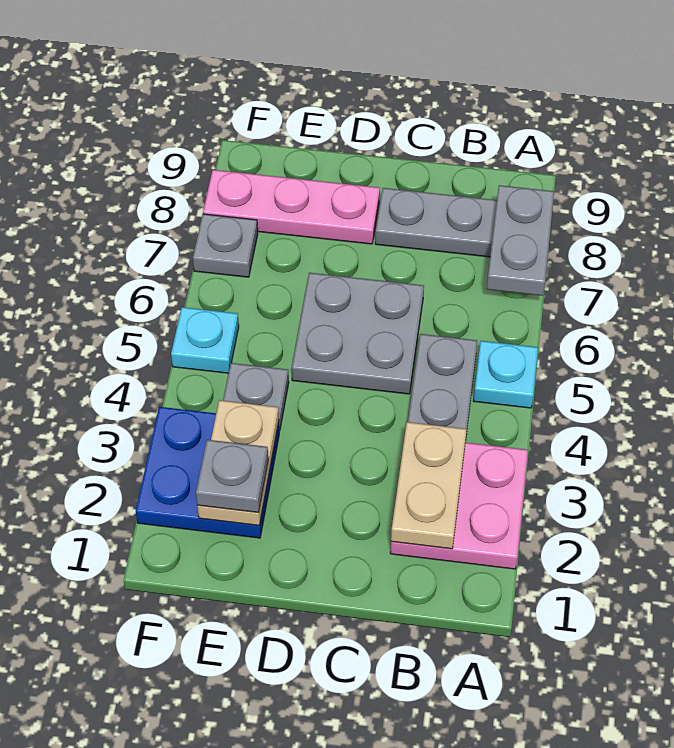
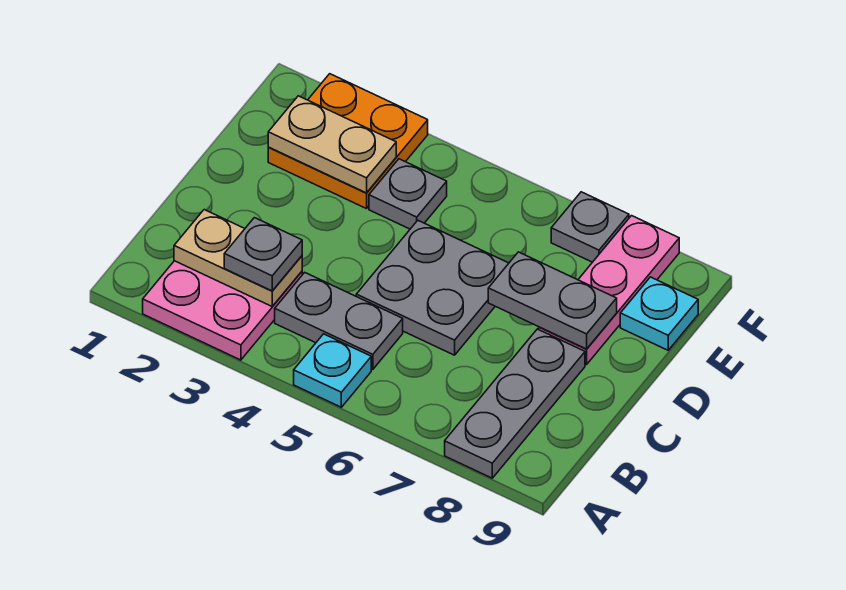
grey 1x2 plate [487,185,554,296] -> grey 1x2 plate moved to [488,252,617,349]
blue 2x2 plate [136,407,279,538] -> orange 2x2 plate [268,74,428,209]
grey 1x1 plate [196,440,268,513] -> grey 1x1 plate moved to [224,218,302,291]
cyan 1x1 plate [171,307,239,373] -> cyan 1x1 plate moved to [620,277,698,350]

